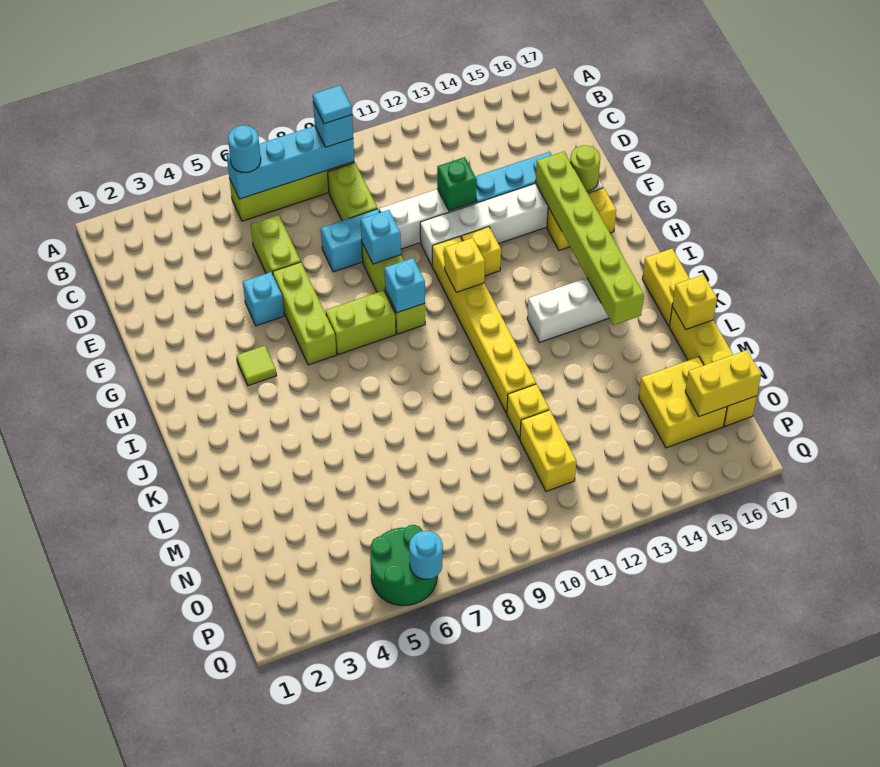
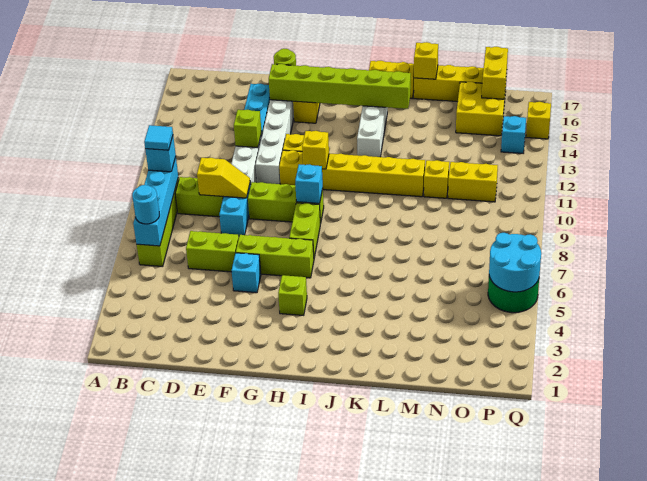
none -> yellow 1x2 slope [197,158,250,198]
green 1x1 brick [437,157,477,211] -> lime 1x1 brick [234,110,262,148]
cyan 1x1 brick [361,210,401,264] -> cyan 1x1 brick moved to [501,116,526,153]
lime 1x1 tile [236,346,276,386] -> lime 1x1 brick [278,275,307,315]
cyan 1x1 round brick [409,531,443,579] -> cyan 2x2 round brick [489,233,541,292]
none -> yellow 1x1 brick [526,102,551,139]

